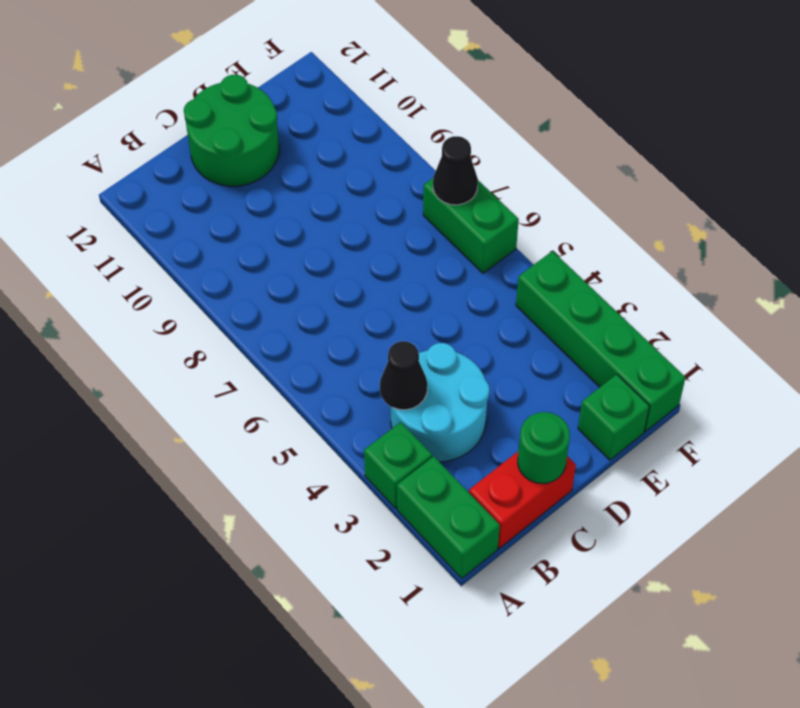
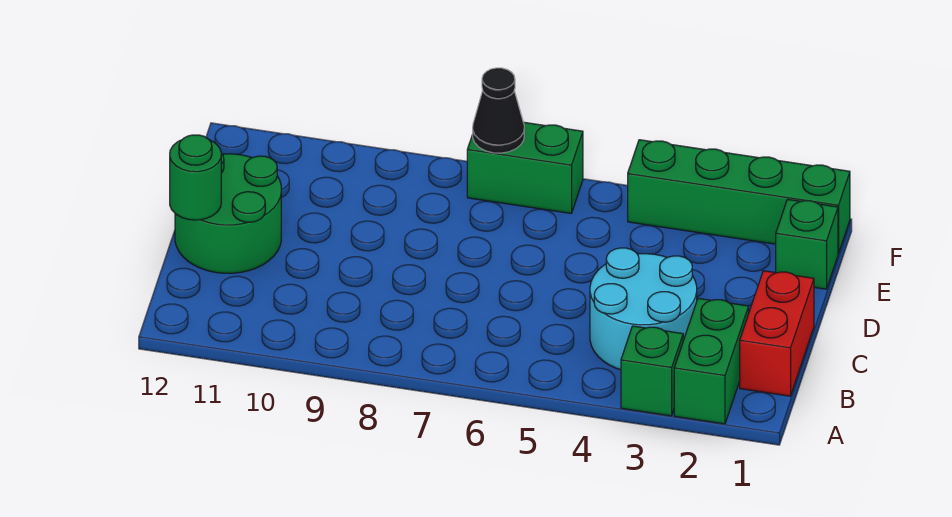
green 1x2 brick [397,456,500,578] -> green 1x2 brick turned to [674,298,749,424]
black 1x1 cone [380,341,427,410] -> none
green 1x1 round brick [518,412,570,484] -> green 1x1 round brick moved to [170,135,221,220]

